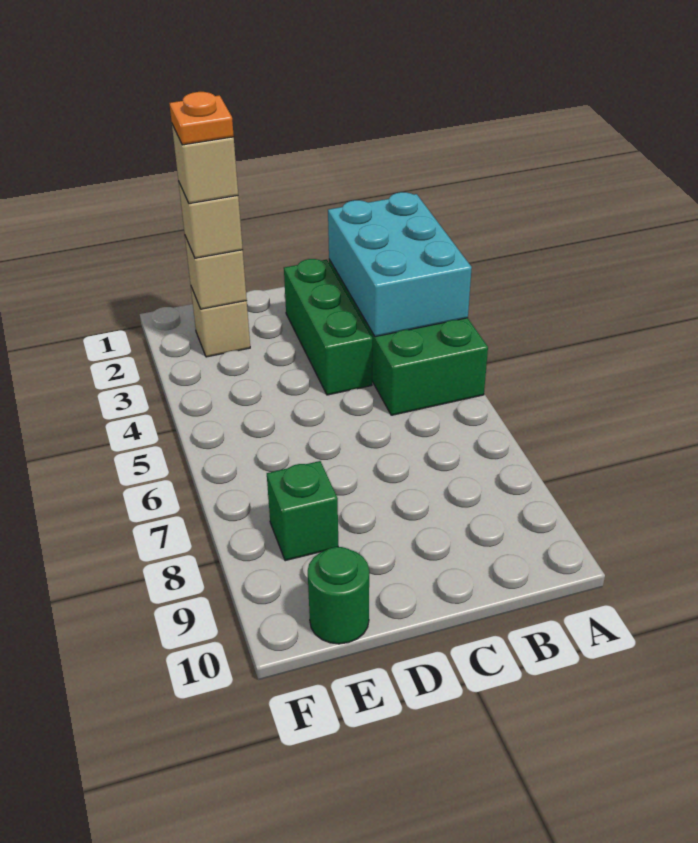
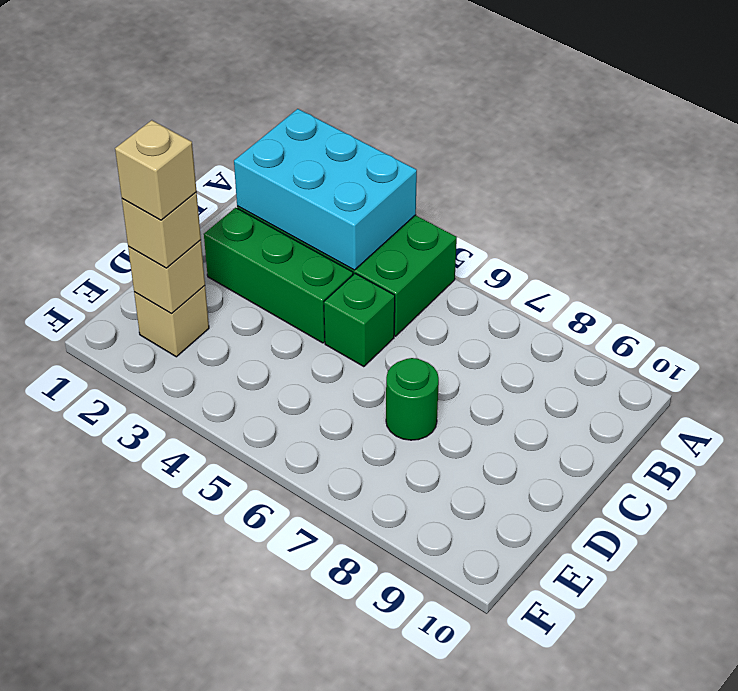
orange 1x1 plate [169,92,234,145] -> none
green 1x1 brick [267,461,338,561] -> green 1x1 brick moved to [324,273,395,367]
green 1x1 round brick [308,547,369,644] -> green 1x1 round brick moved to [386,358,439,440]

